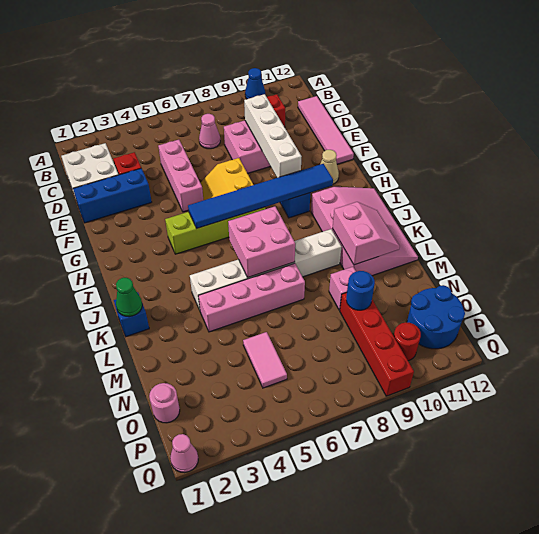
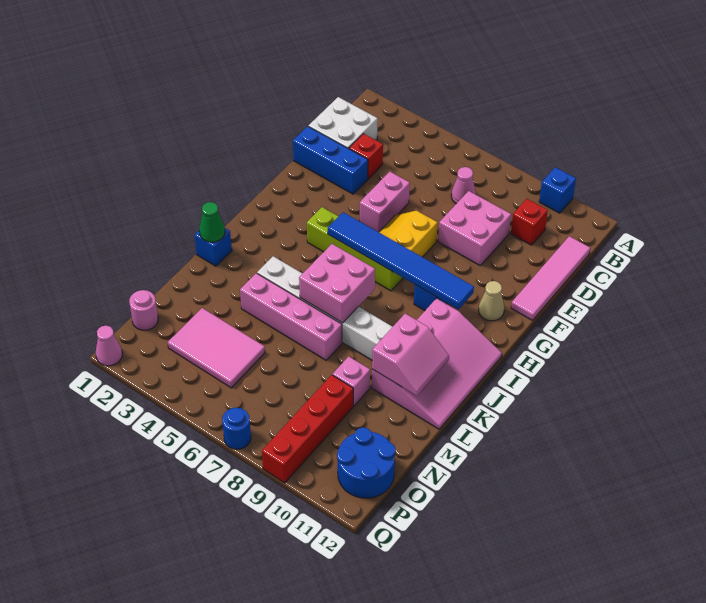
blue 1x1 cone [245,68,265,99] -> blue 1x1 brick [539,167,576,213]
pink 1x3 brick [158,140,203,212] -> pink 1x2 brick [360,172,410,232]
white 1x4 brick [244,94,302,178] -> none
pink 1x2 tile [243,332,287,388] -> pink 2x3 tile [168,308,265,388]
blue 1x1 round brick [346,271,375,310] -> blue 1x1 round brick moved to [222,408,251,449]
red 1x1 round brick [394,322,421,361] -> none

